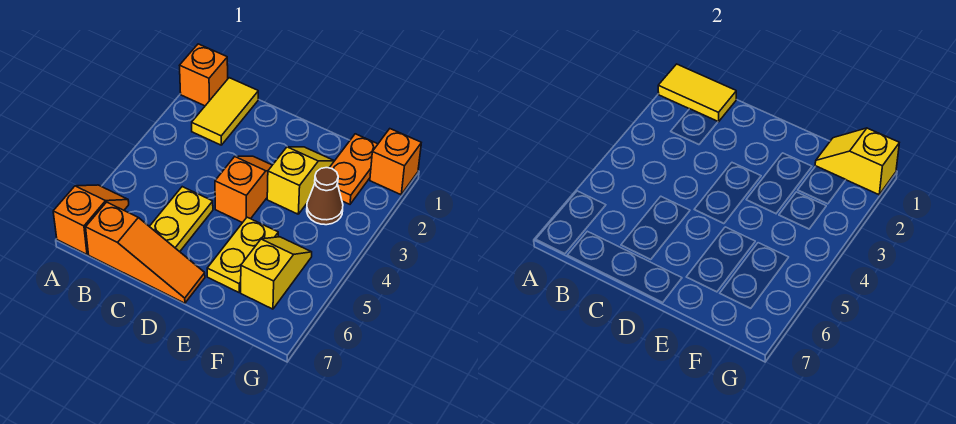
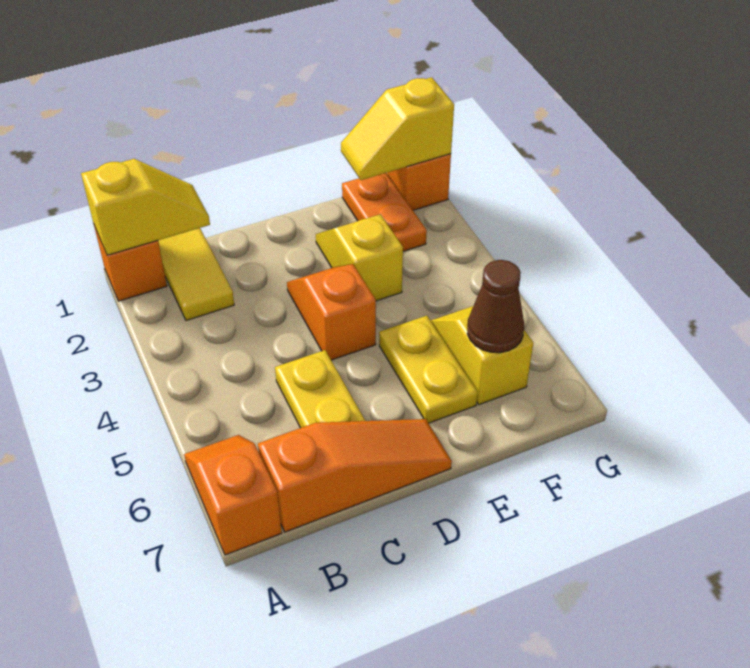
yellow 1x2 tile [658,64,736,122] -> yellow 1x2 slope [81,159,210,255]
brown 1x1 cone [307,168,343,225] -> brown 1x1 cone moved to [467,260,524,353]

